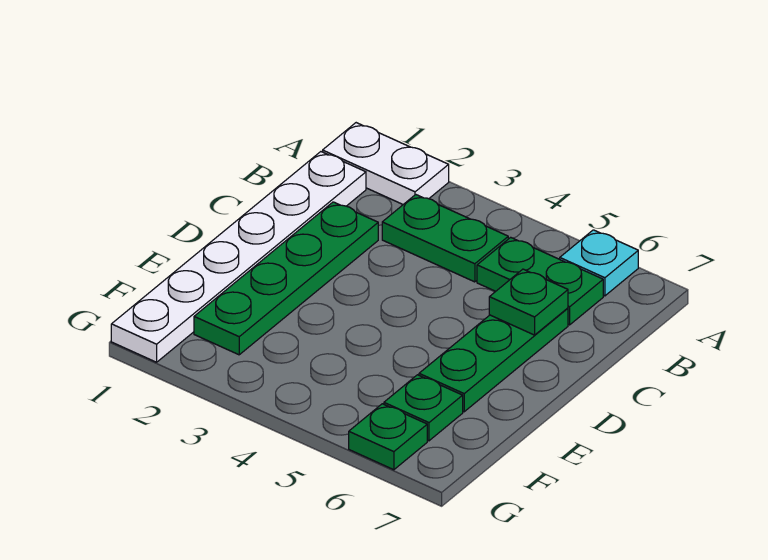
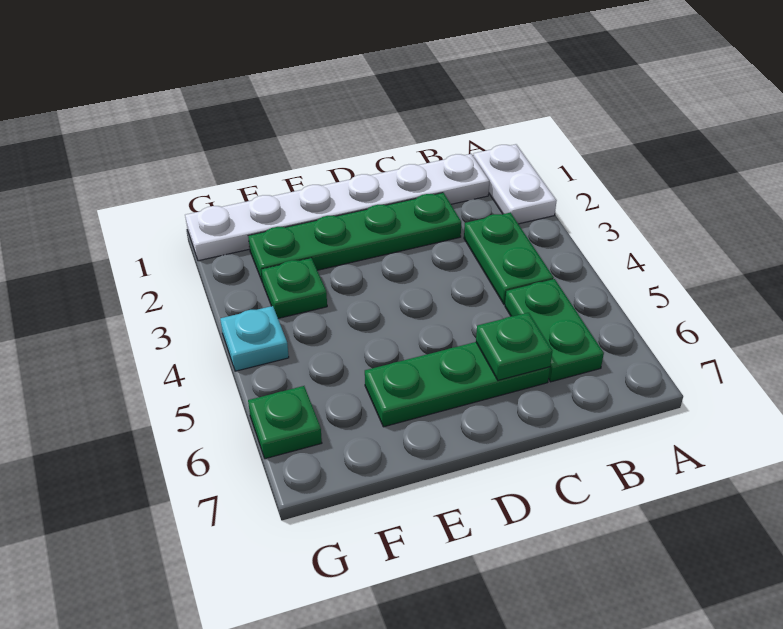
cyan 1x1 plate [560,230,638,296] -> cyan 1x1 plate moved to [220,306,289,371]
green 1x1 plate [384,375,463,441] -> green 1x1 plate moved to [262,258,327,318]

